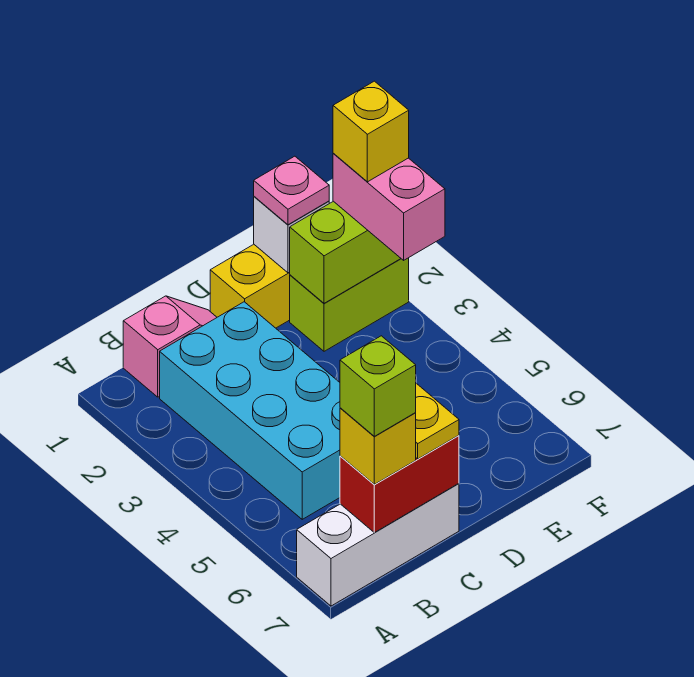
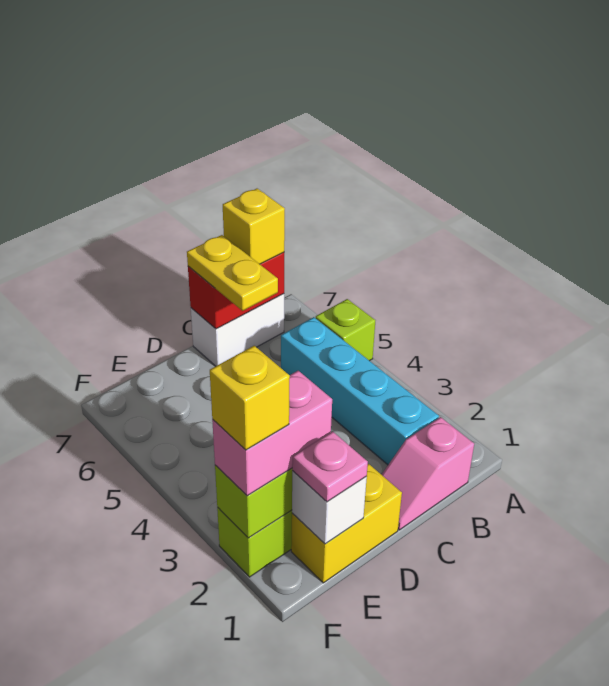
white 1x3 brick [297,483,459,606] -> white 1x2 brick [191,294,284,366]
cyan 2x4 brick [160,302,340,519] -> cyan 1x4 brick [281,317,439,465]
lime 1x1 brick [340,336,416,436] -> lime 1x1 brick moved to [316,299,375,361]
pink 1x2 brick [333,154,445,260] -> pink 1x2 brick turned to [212,371,332,496]

